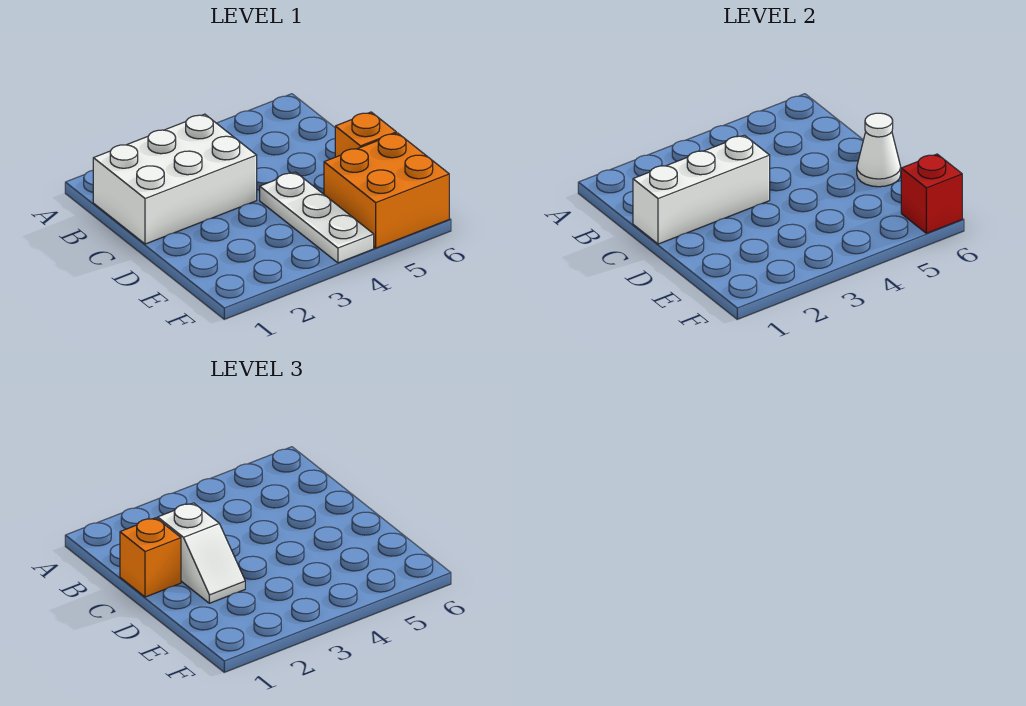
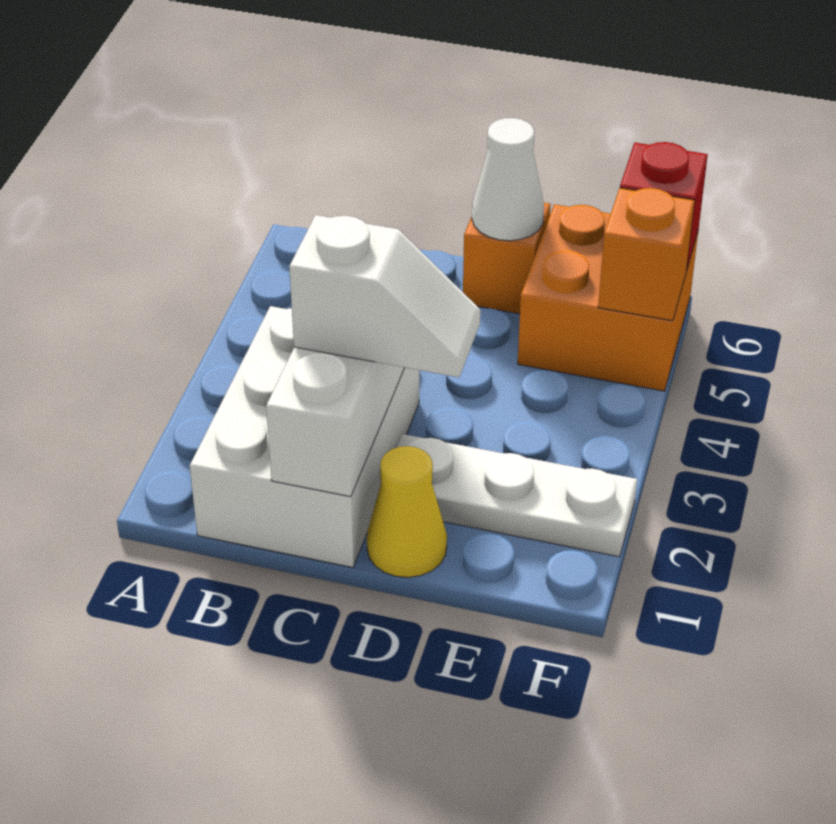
orange 1x1 brick [120,518,181,597] -> orange 1x1 brick moved to [598,188,695,321]
none -> yellow 1x1 cone [367,446,447,577]
white 1x3 plate [260,172,374,263] -> white 1x3 plate moved to [396,434,637,557]

